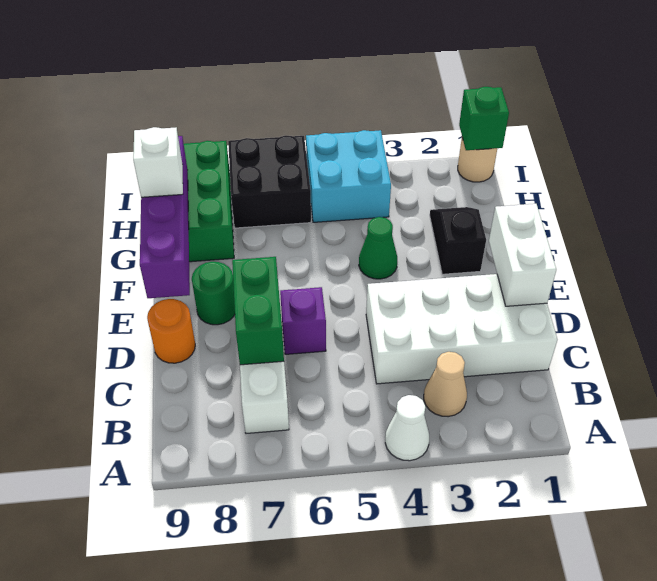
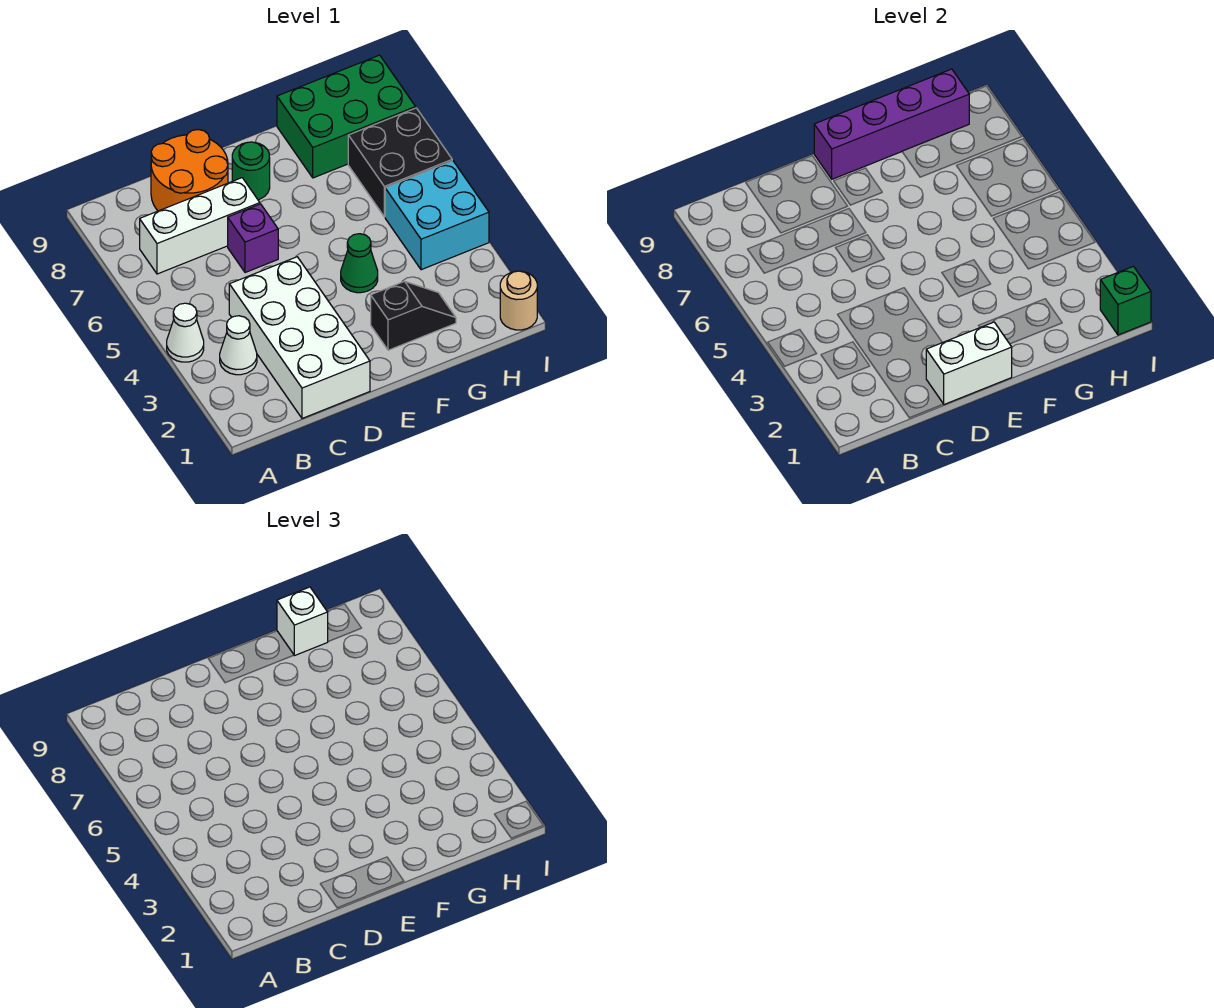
tan 1x1 cone [424,352,467,417] -> white 1x1 cone [220,316,257,375]
green 1x2 brick [232,257,284,365] -> none
orange 1x1 round brick [147,299,195,363] -> orange 2x2 round brick [151,130,228,211]

